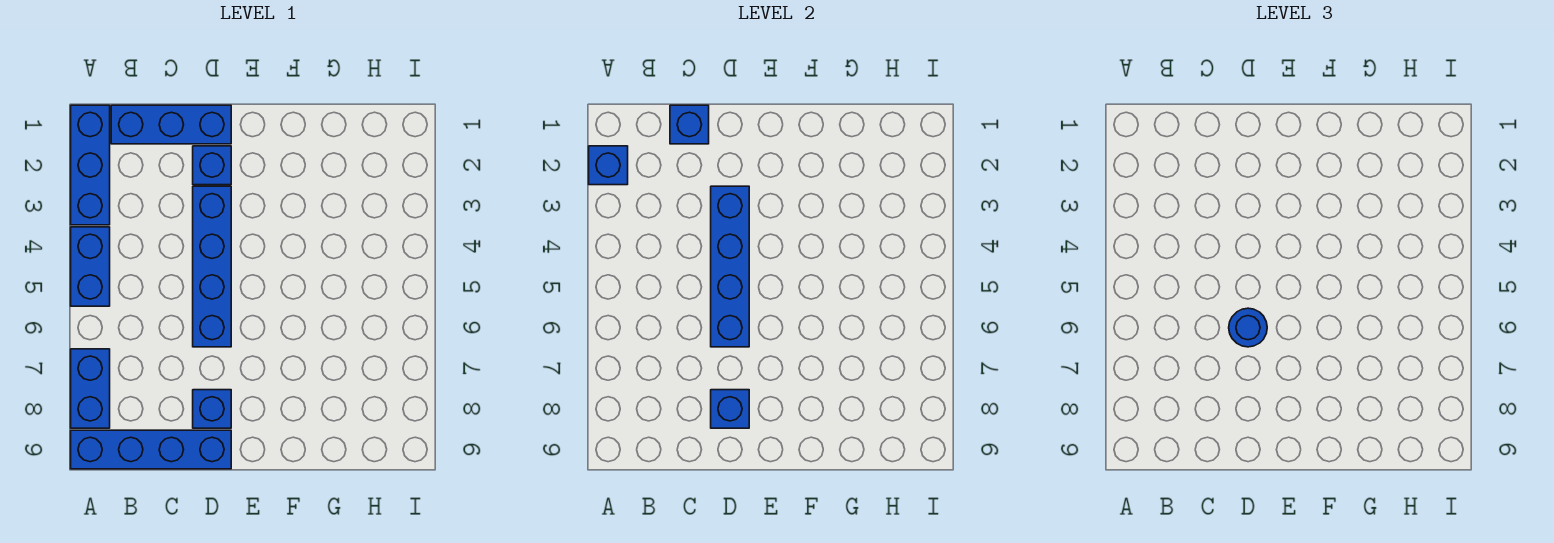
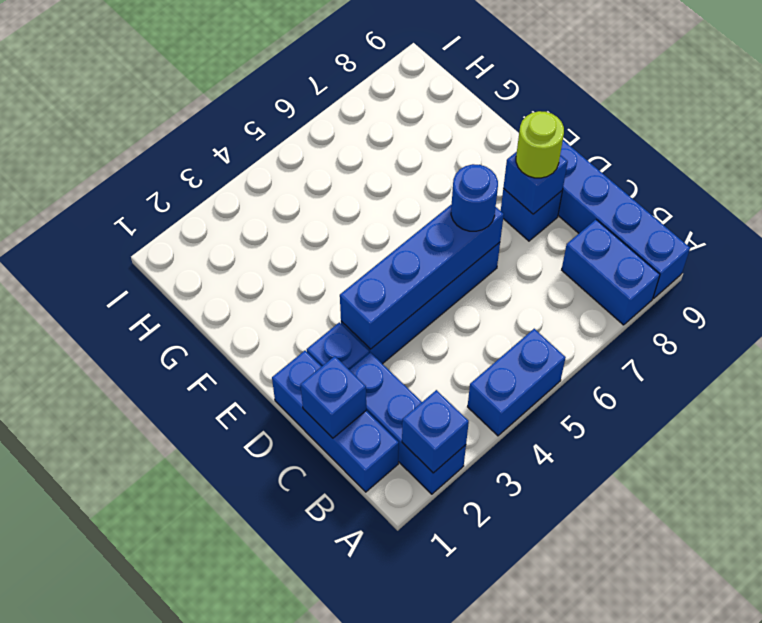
blue 1x3 brick [71,105,110,225] -> blue 1x3 brick turned to [350,352,466,494]
blue 1x2 brick [71,349,110,428] -> blue 1x2 brick turned to [562,220,660,325]
none -> lime 1x1 round brick [516,111,564,178]

